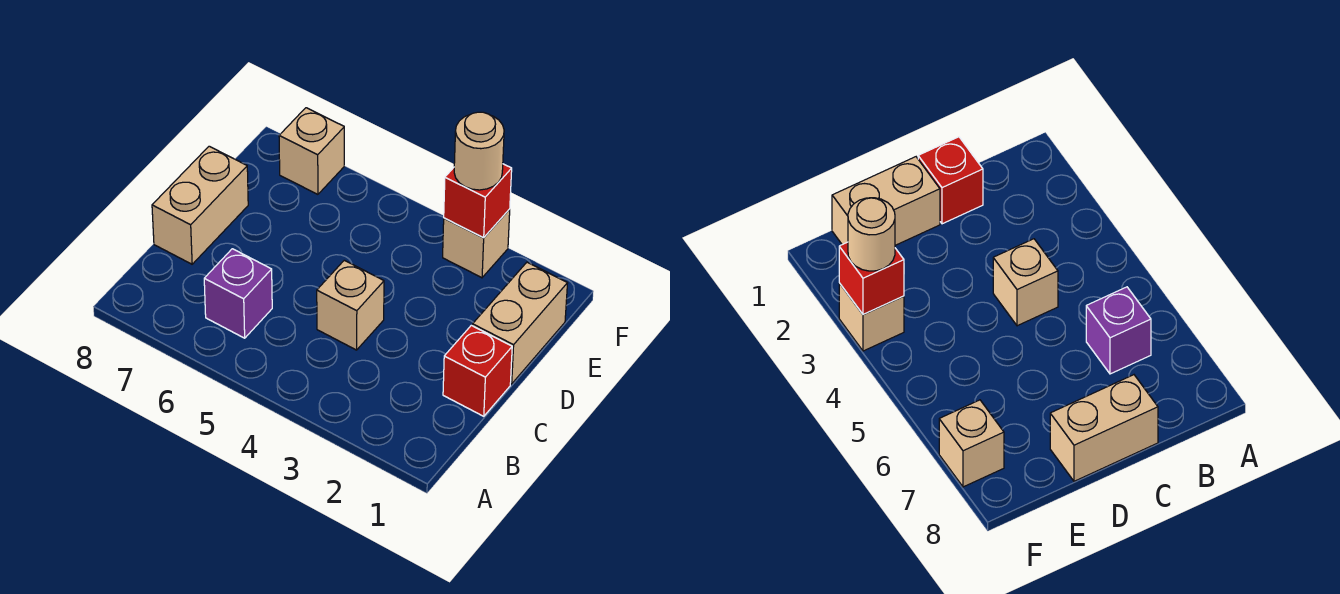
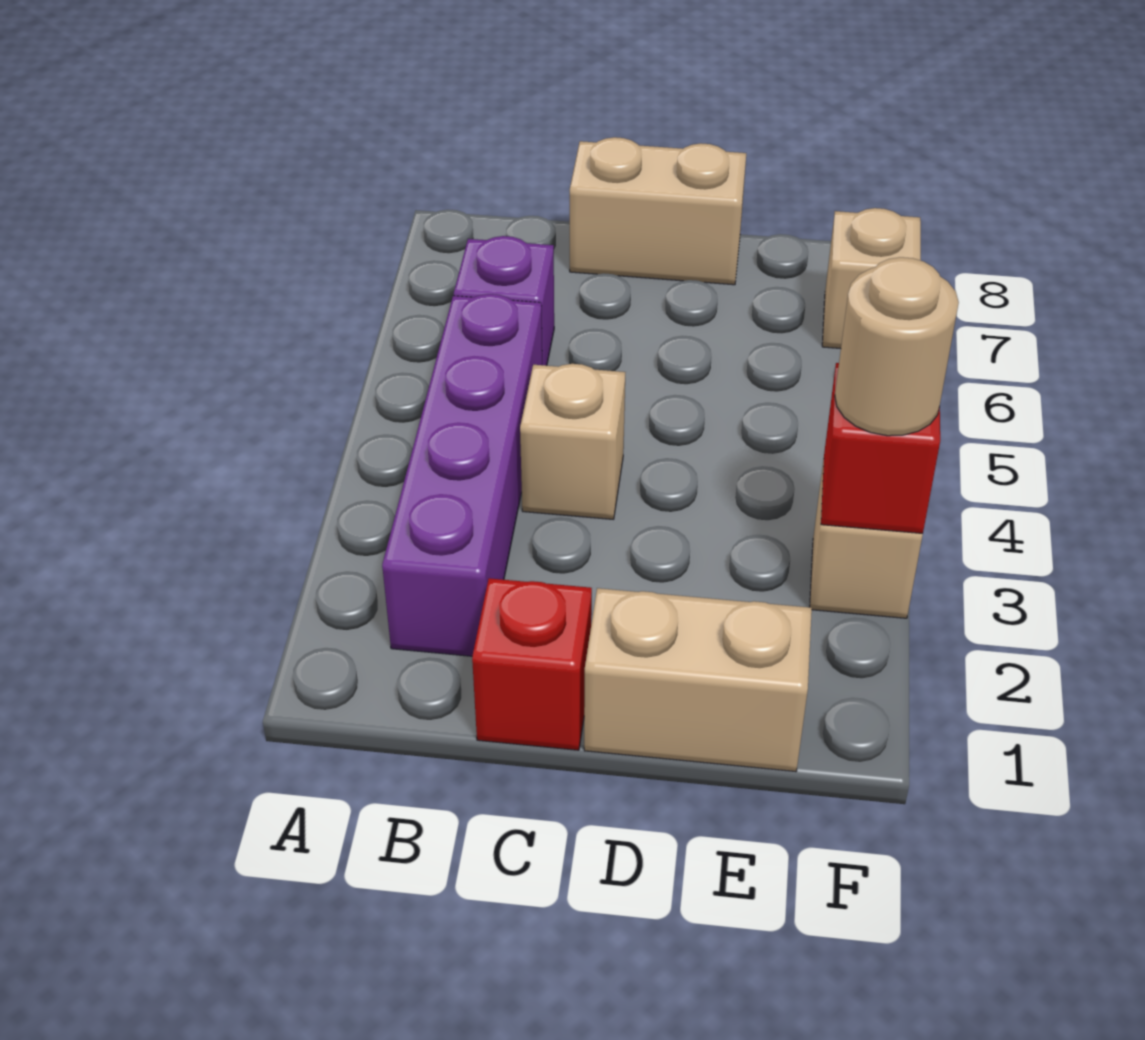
none -> purple 1x4 brick [382,294,542,656]

